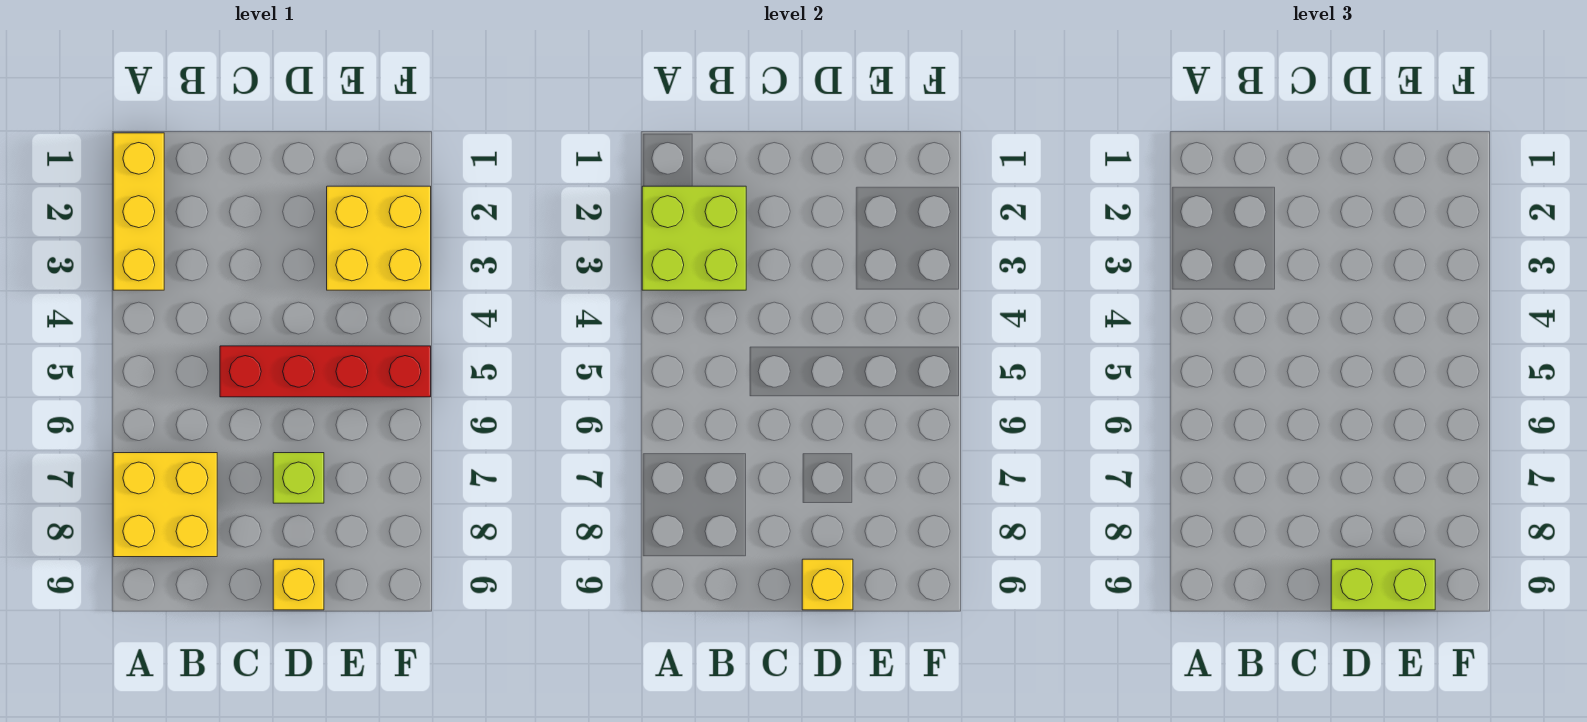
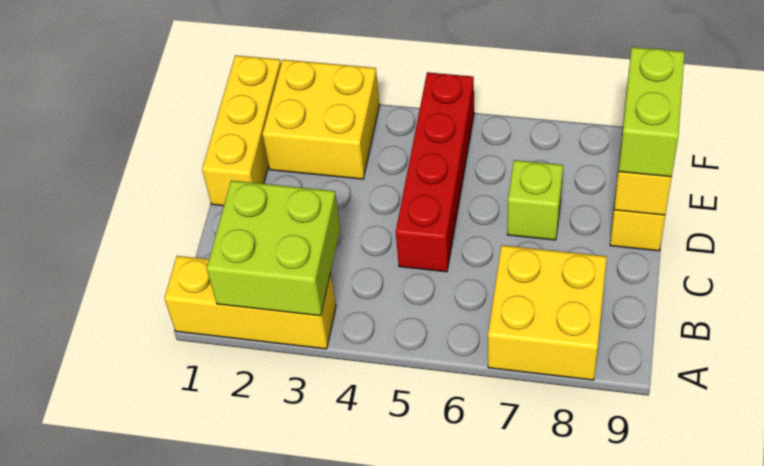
none -> yellow 1x3 brick [202,55,281,206]

